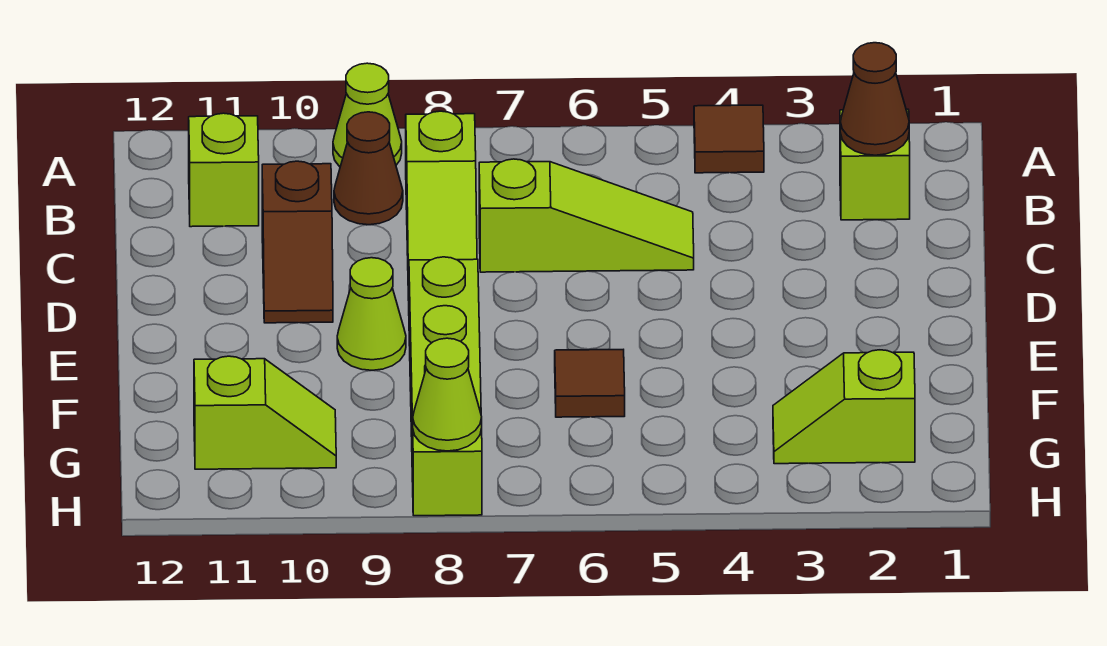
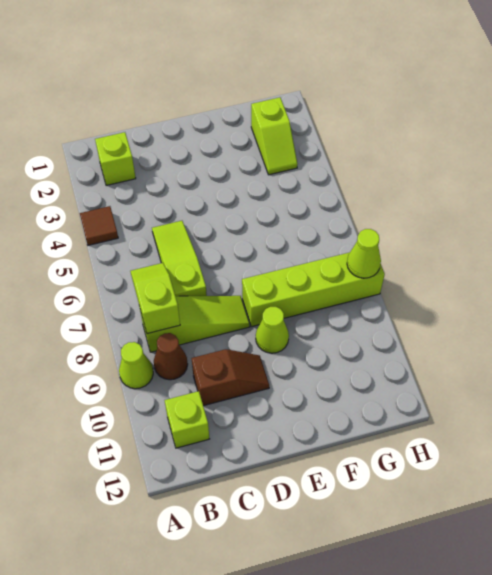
brown 1x1 cone [840,43,909,155] -> none
brown 1x1 tile [555,350,625,417] -> none
lime 1x2 slope [194,356,336,469] -> lime 1x2 slope moved to [130,263,180,334]

